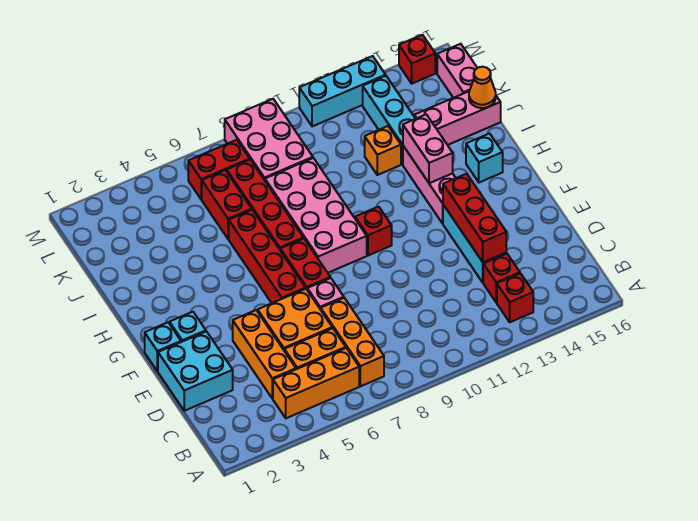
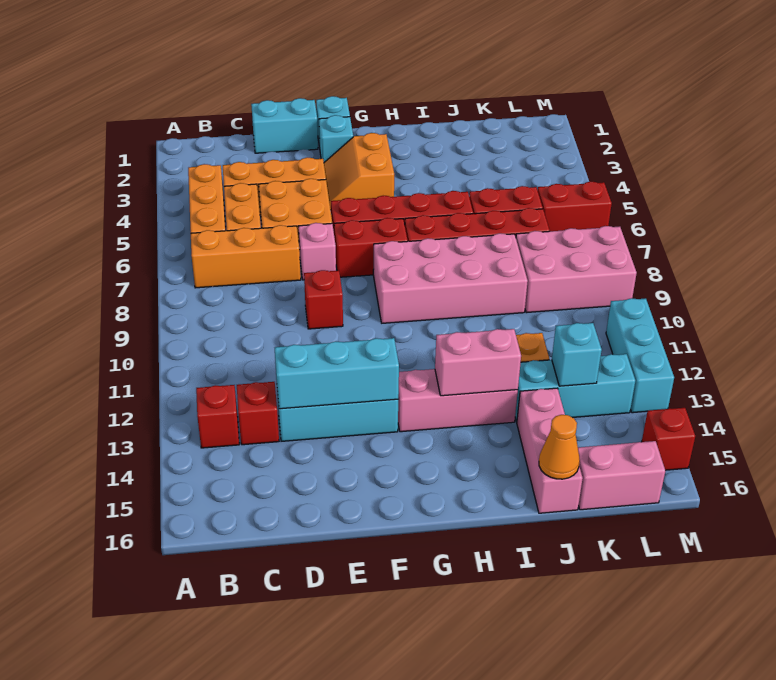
cyan 2x2 brick [158,331,233,411] -> cyan 1x2 brick [251,98,318,153]
red 1x3 brick [443,174,506,262] -> cyan 1x3 brick [275,338,399,409]
none -> orange 2x2 slope [324,133,394,210]
red 1x1 brick [355,207,392,256] -> red 1x1 brick moved to [304,270,343,329]
cyan 1x1 brick [466,133,503,182] -> cyan 1x1 brick moved to [552,323,602,386]
red 1x2 brick [188,140,250,199] -> red 1x2 brick turned to [538,181,612,231]

